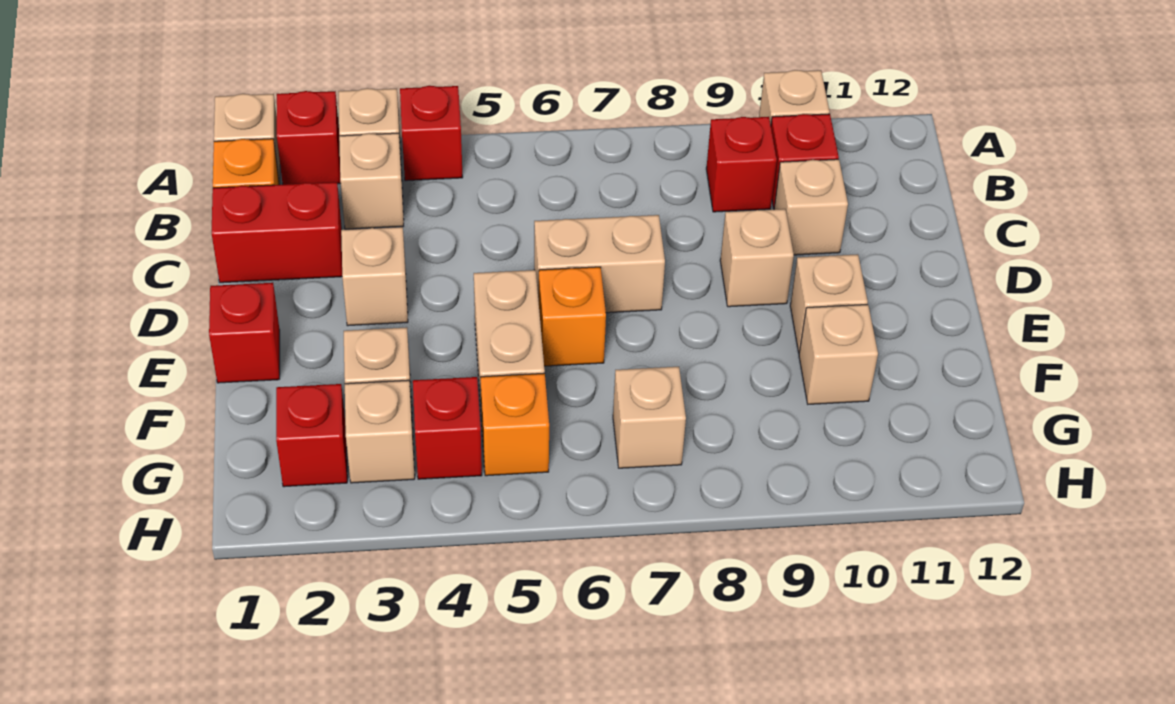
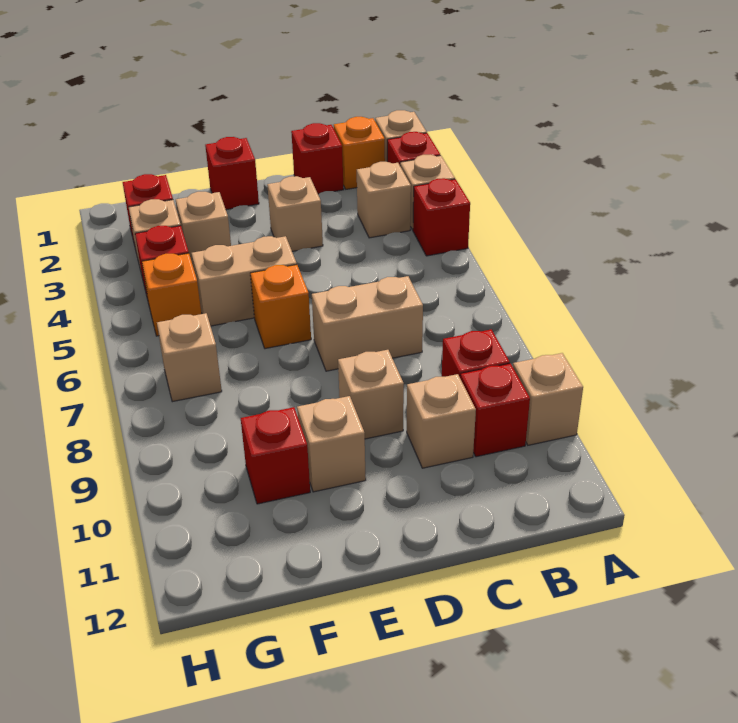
red 1x2 brick [212,182,342,283] -> red 1x1 brick [291,123,344,194]
tan 1x2 brick [534,215,665,313] -> tan 1x2 brick turned to [312,276,423,371]
tan 1x1 brick [799,304,878,404] -> red 1x1 brick [241,407,310,504]

